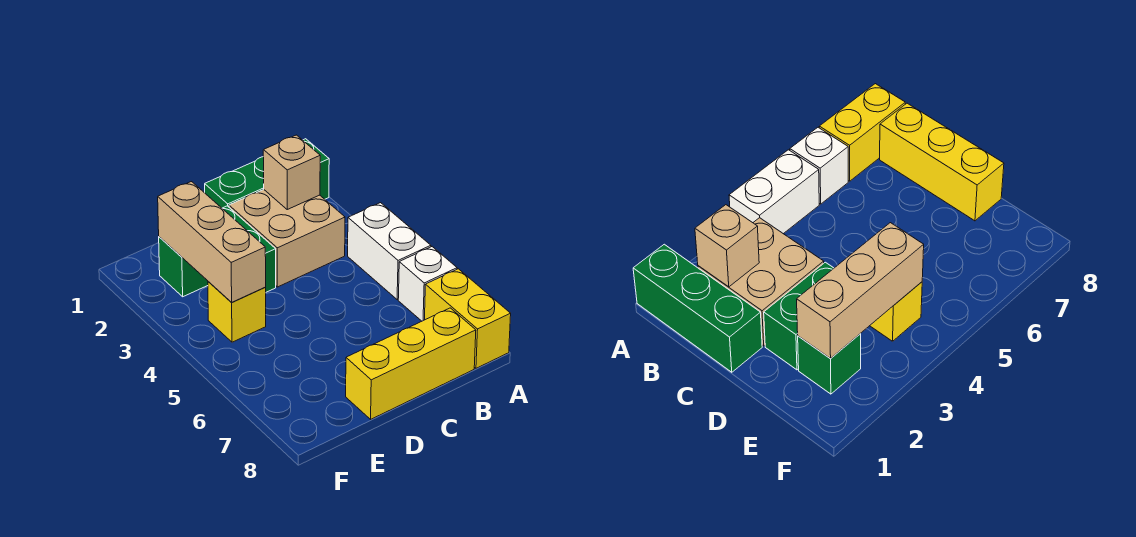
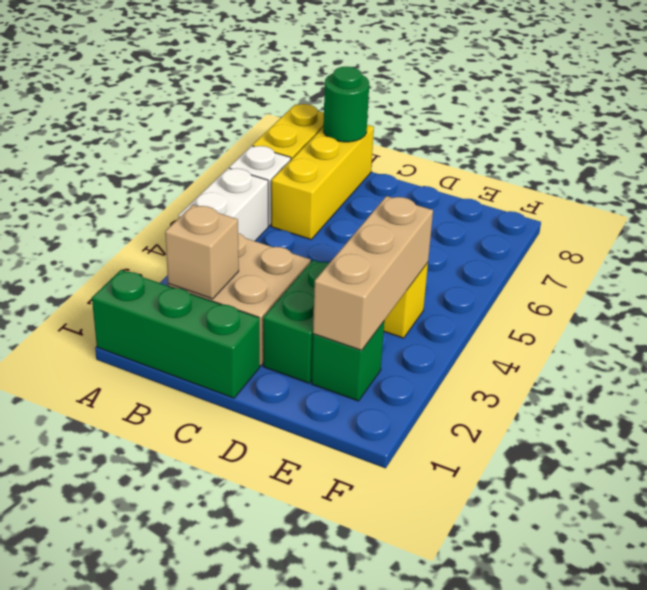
yellow 1x3 brick [346,308,476,419] -> yellow 1x3 brick turned to [271,125,374,239]
none -> green 1x1 round brick [323,67,369,142]

